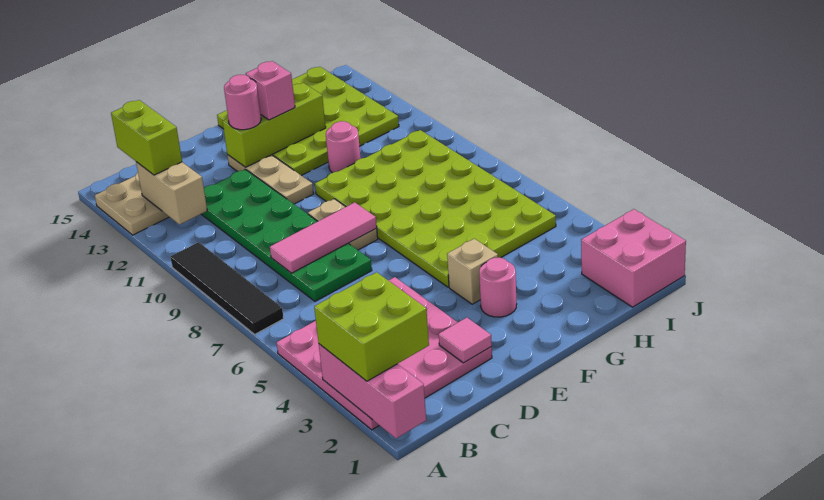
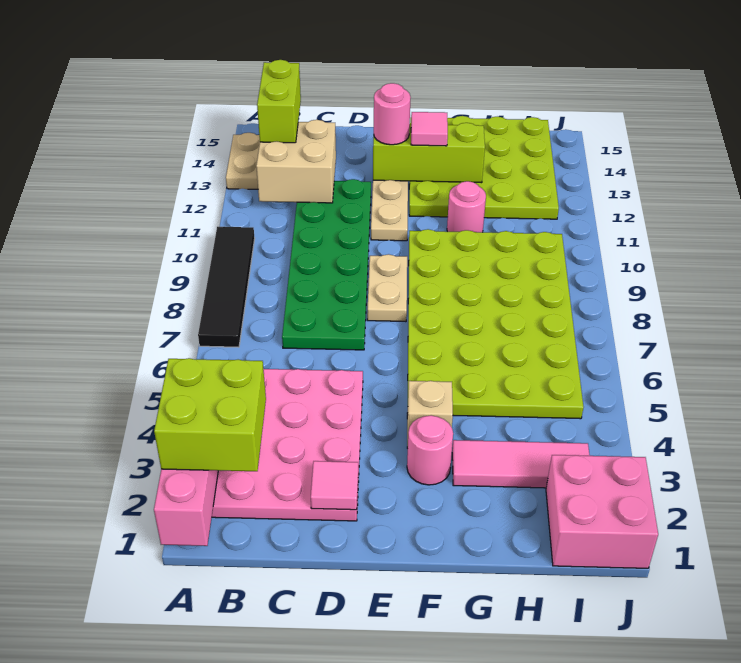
tan 1x2 brick [136,162,207,225] -> tan 2x2 brick [256,120,336,203]
pink 1x3 tile [270,202,377,273] -> pink 1x3 tile moved to [452,440,590,488]
pink 1x1 brick [246,61,295,120] -> pink 1x1 tile [411,112,448,146]

